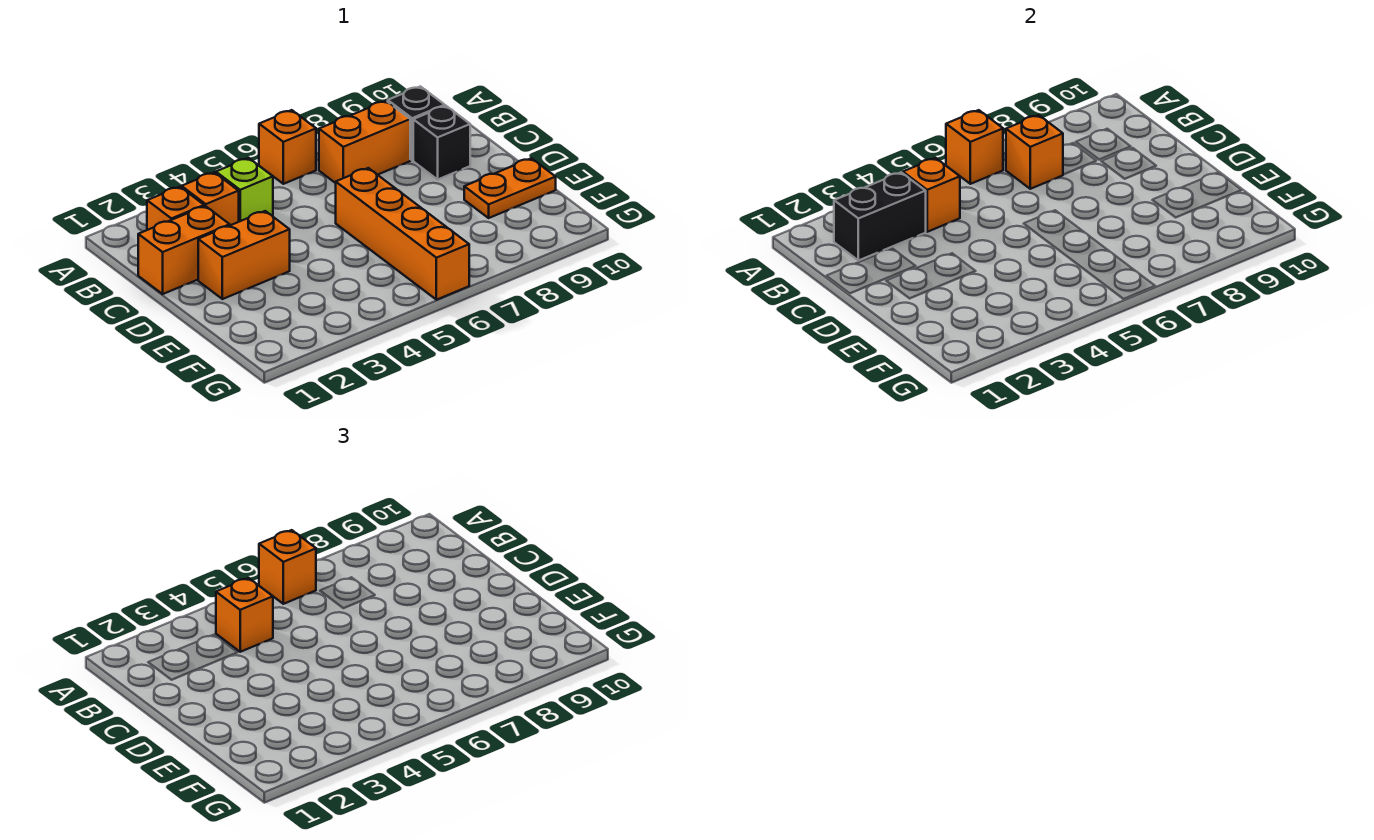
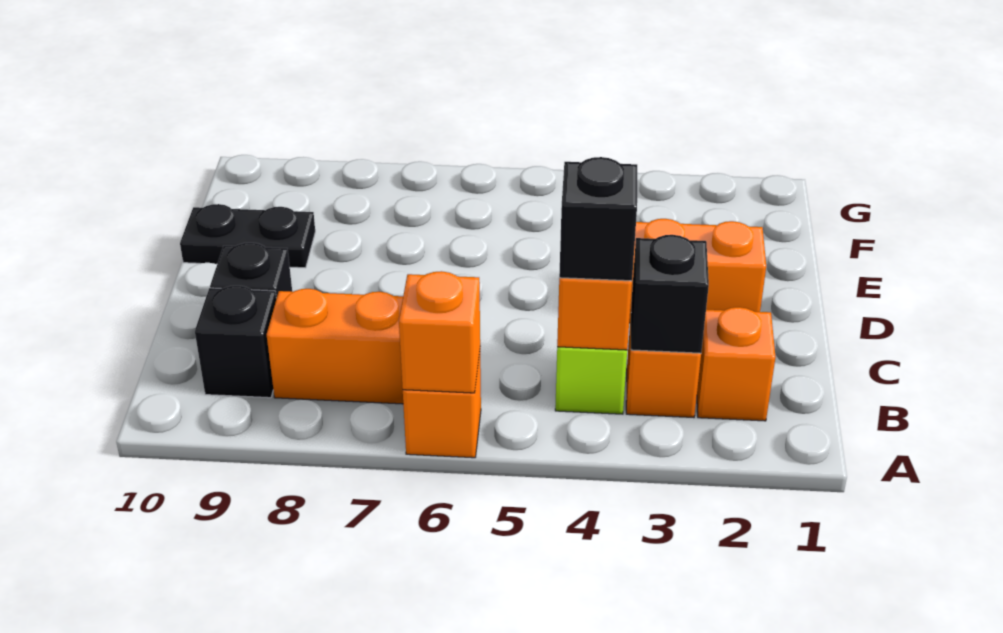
orange 1x1 brick [259,530,316,604] -> none
black 1x2 brick [834,172,926,261] -> black 1x1 brick [631,235,709,353]
orange 1x1 brick [216,578,273,652] -> black 1x1 brick [559,157,637,281]
orange 1x1 brick [1006,115,1063,189] -> none
orange 1x2 brick [138,206,230,294] -> none
orange 1x4 brick [336,168,469,300] -> none
orange 1x2 plate [464,158,556,218] -> black 1x2 plate [180,204,315,268]

